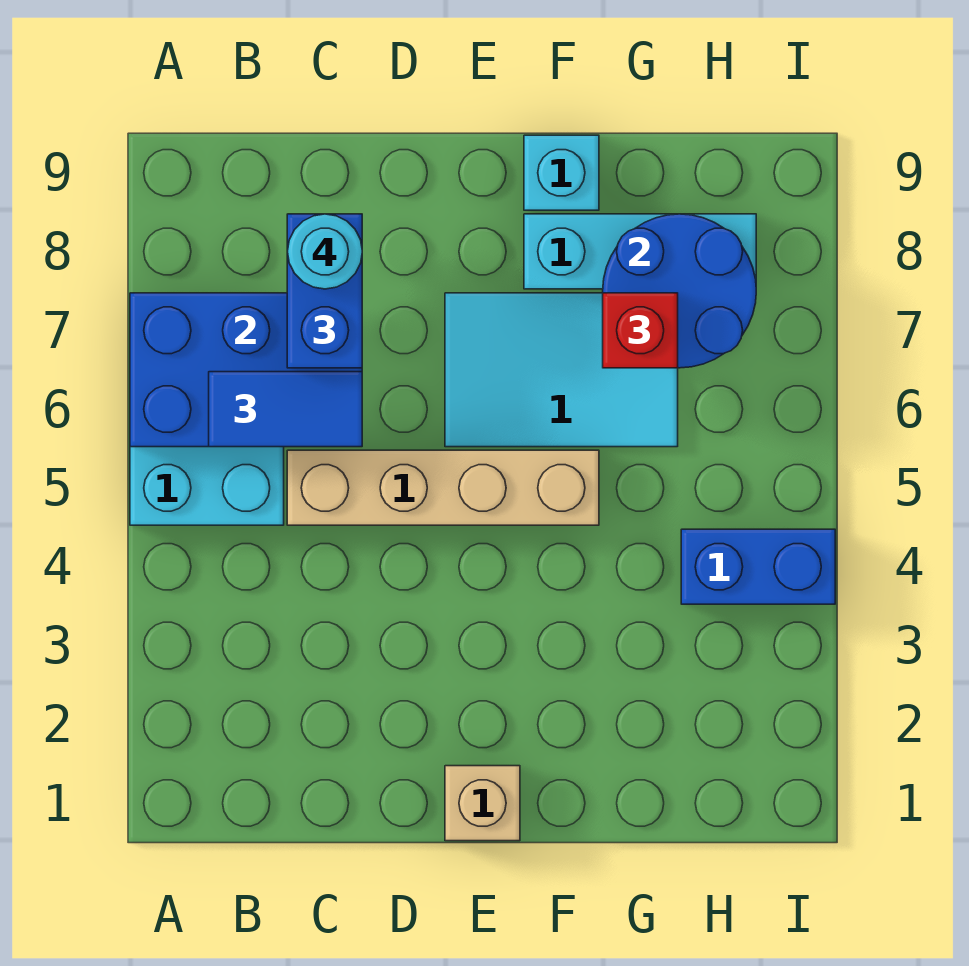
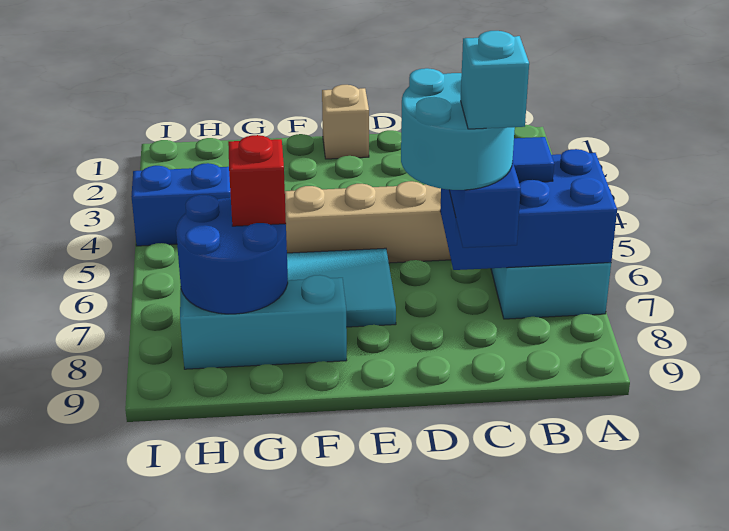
cyan 1x1 round brick [287,214,362,289] -> cyan 2x2 round brick [401,68,515,190]
cyan 1x1 brick [524,135,599,210] -> cyan 1x1 brick moved to [461,31,529,129]

